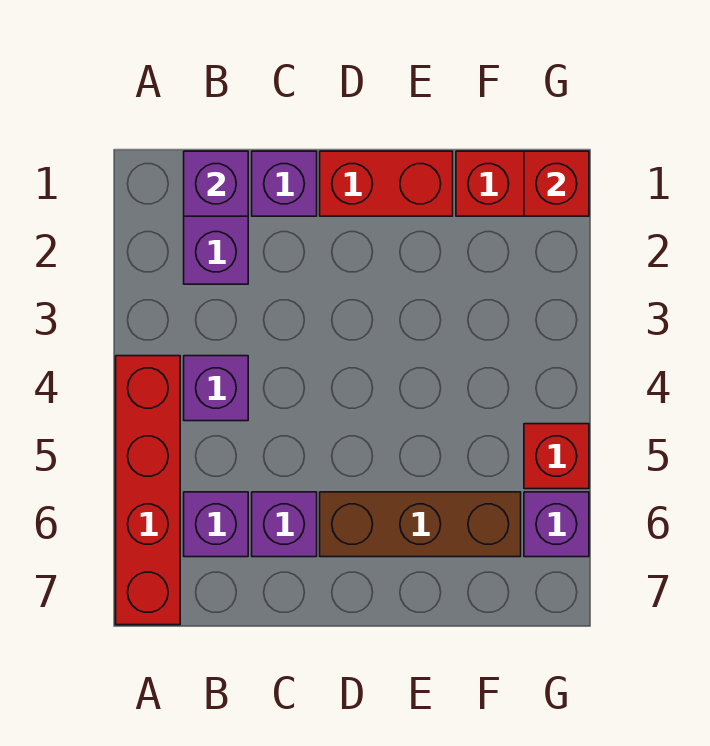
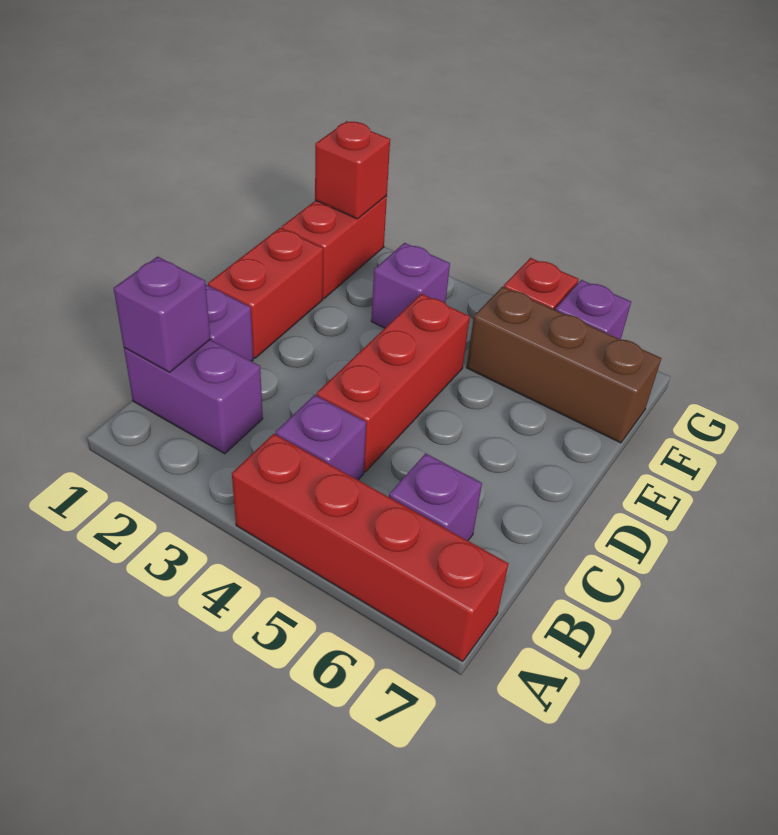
none -> red 1x3 brick [317,294,470,472]
purple 1x1 brick [252,492,317,557] -> purple 1x1 brick moved to [371,243,450,328]
brown 1x3 brick [320,492,521,557] -> brown 1x3 brick turned to [466,287,661,443]

